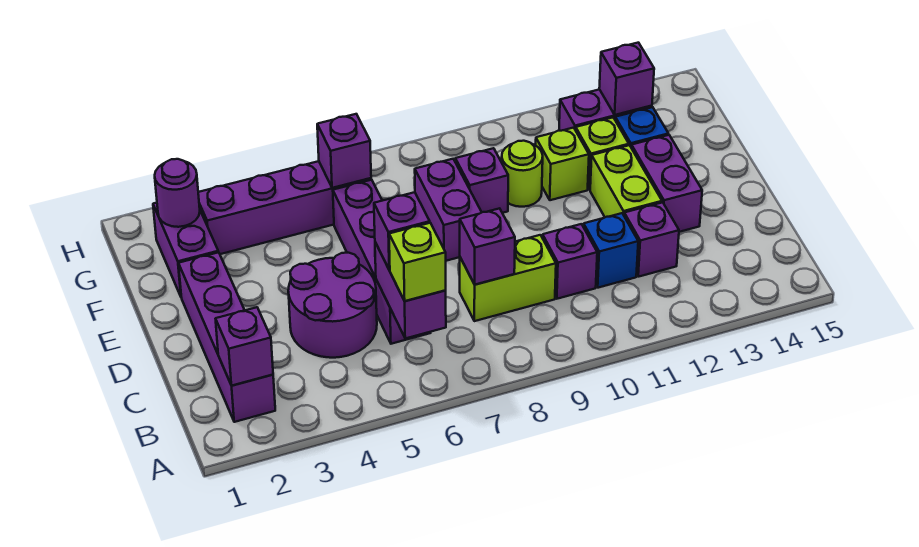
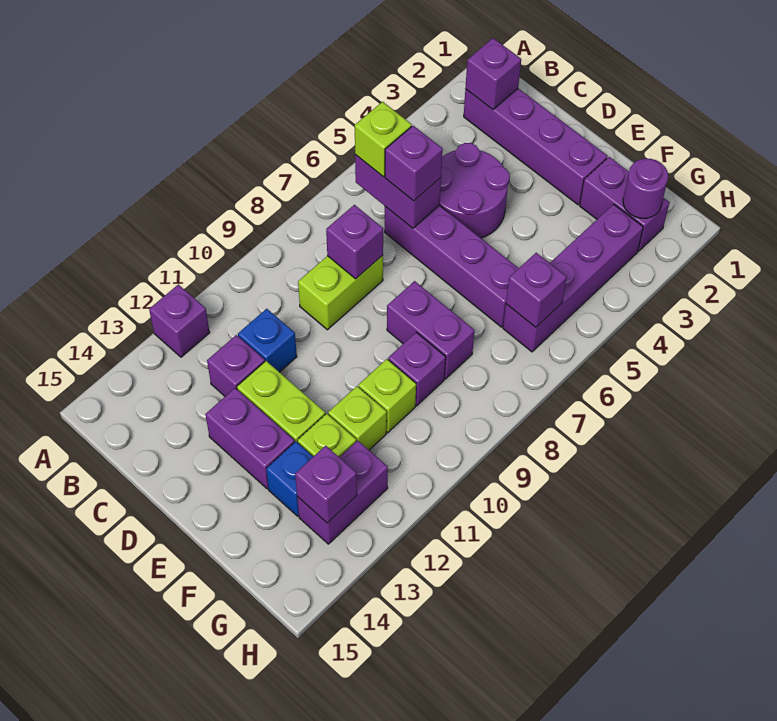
purple 1x1 brick [543,224,597,299] -> purple 1x1 brick moved to [149,284,210,357]
lime 1x1 round brick [502,141,543,207] -> lime 1x1 brick [359,359,416,433]

